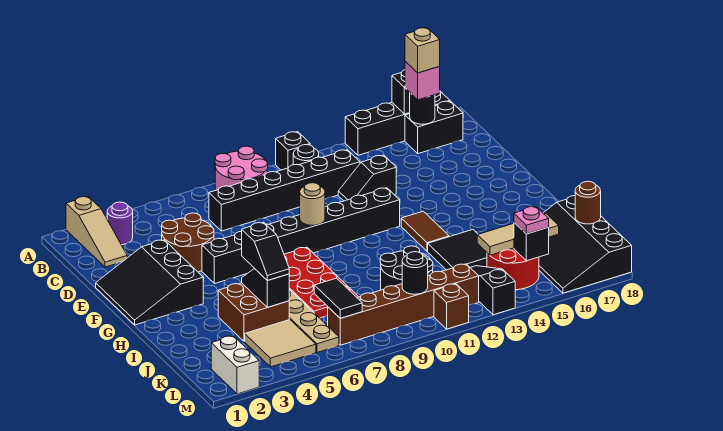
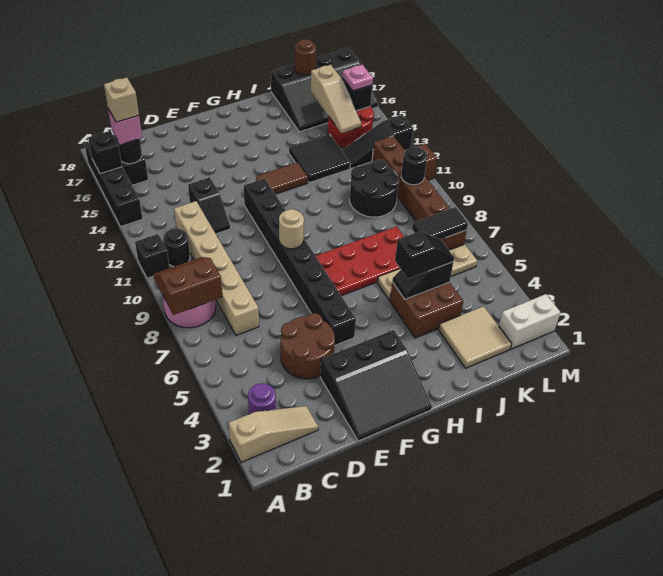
none -> brown 2x2 slope [153,257,222,315]
black 1x6 brick [209,150,360,231] -> tan 1x6 brick [174,201,259,335]
tan 2x2 tile [245,320,316,367] -> tan 2x2 tile moved to [439,306,512,368]
tan 1x3 tile [477,214,559,255] -> tan 1x3 slope [311,65,361,133]

